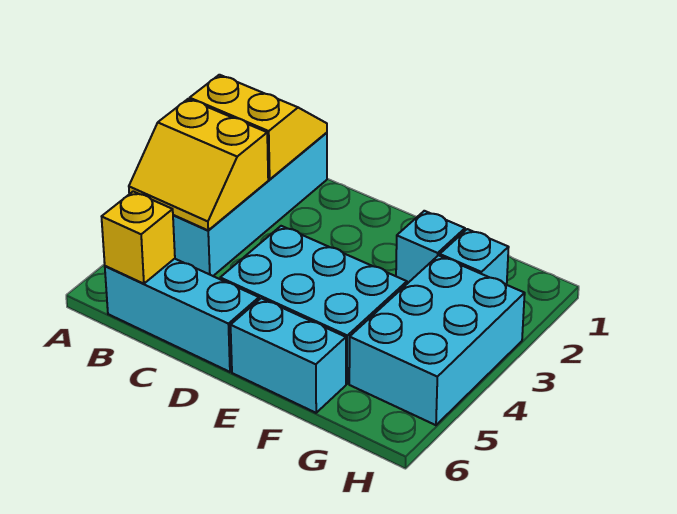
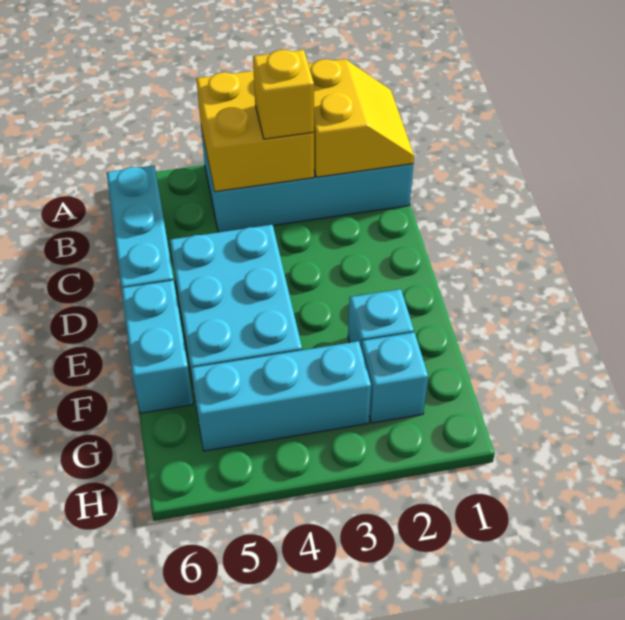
yellow 2x2 slope [129,99,268,230] -> yellow 2x2 brick [196,71,314,192]
yellow 1x1 brick [102,191,175,284] -> yellow 1x1 brick moved to [253,50,314,139]
cyan 2x3 brick [349,255,525,425] -> cyan 1x3 brick [191,341,371,451]

